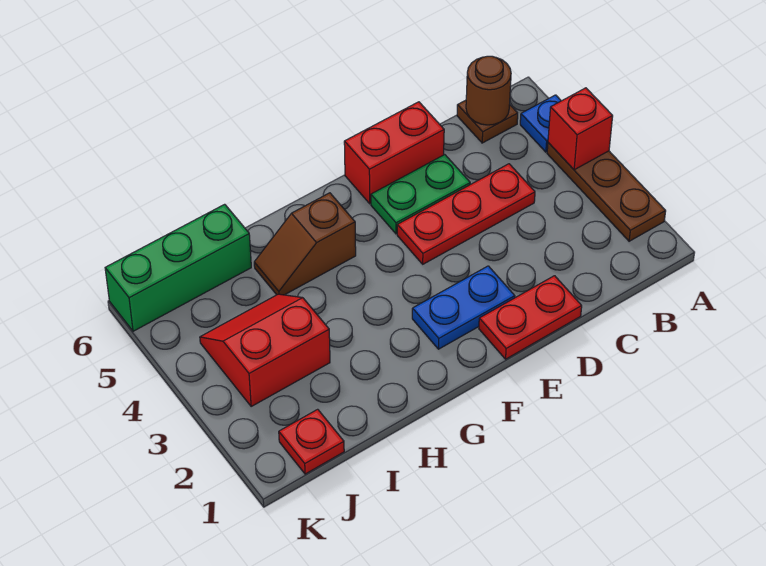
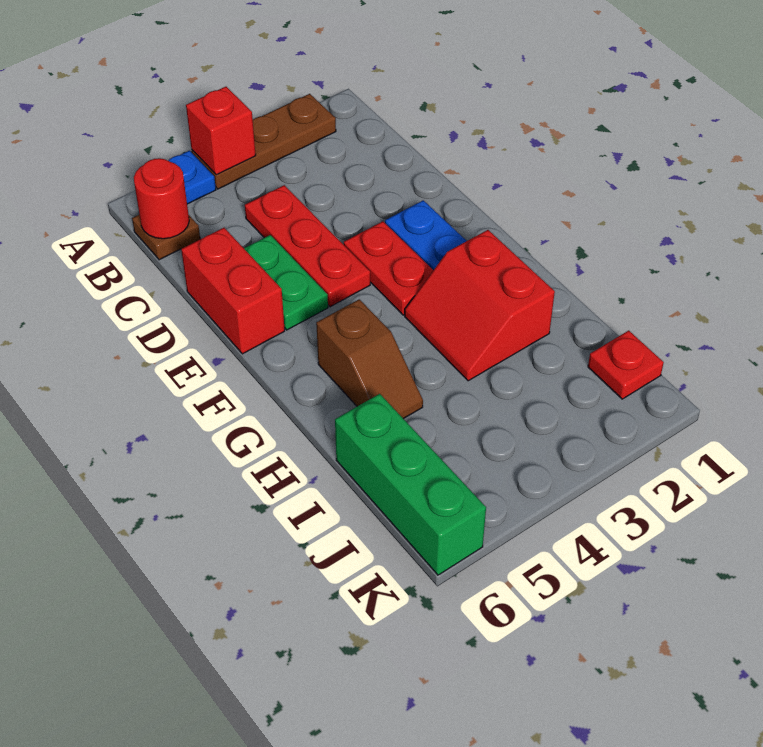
brown 1x1 round brick [466,56,511,125] -> red 1x1 round brick [134,158,189,239]
red 1x2 plate [479,276,582,359] -> red 1x2 plate moved to [344,221,433,315]
red 2x2 slope [200,294,330,406] -> red 2x2 slope moved to [405,230,555,381]

